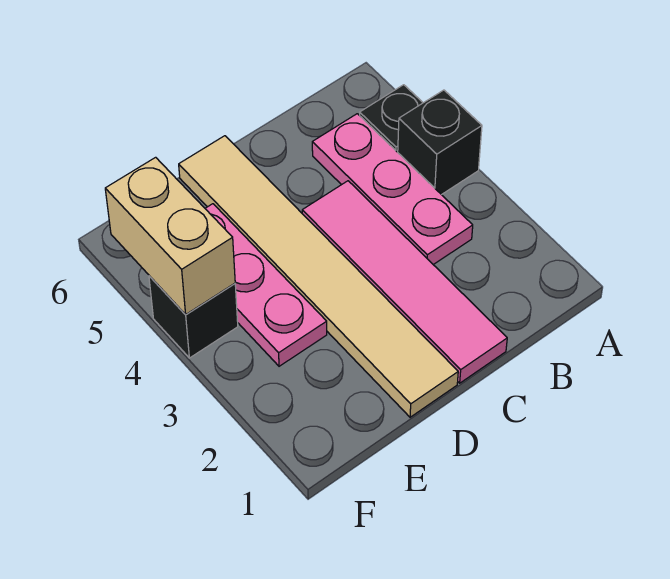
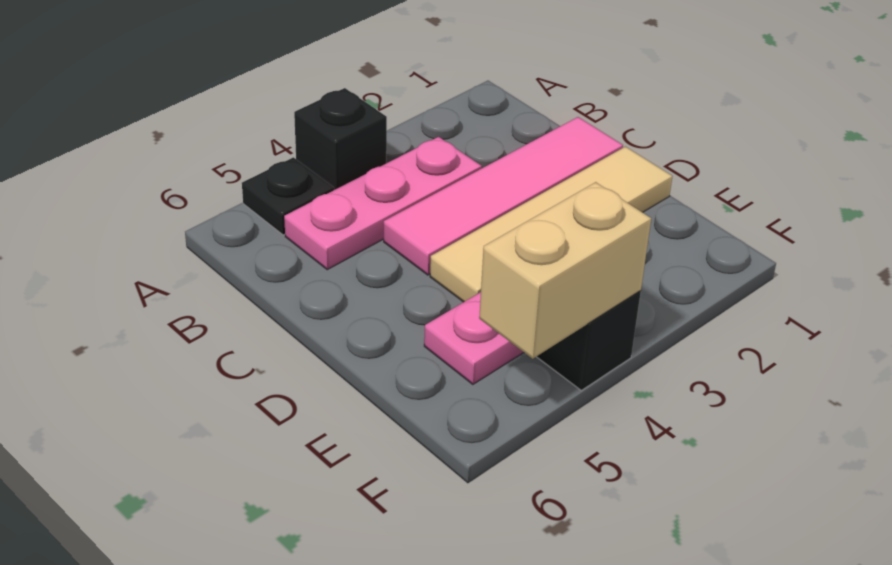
tan 1x6 tile [179,136,458,417] -> tan 1x4 tile [430,147,672,302]

